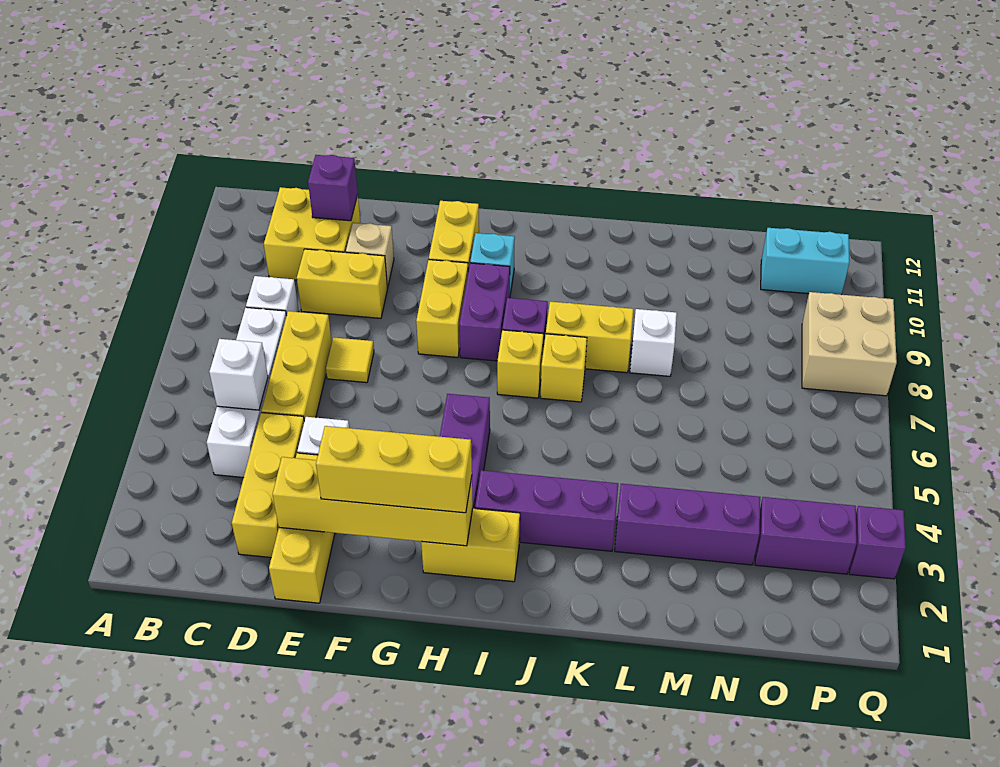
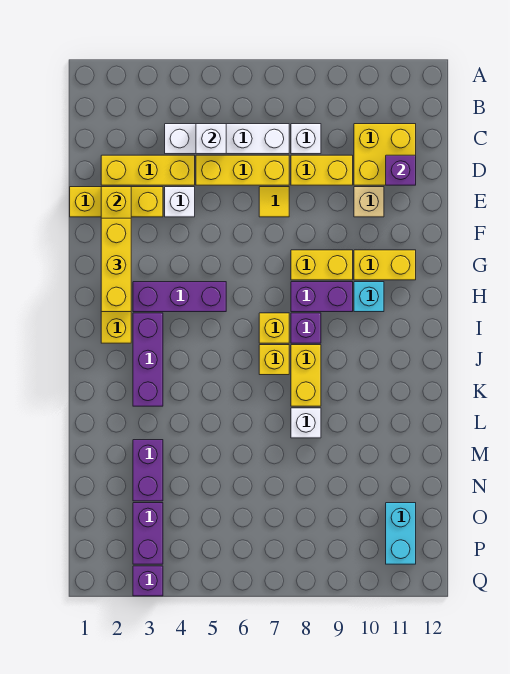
yellow 1x2 brick [297,249,388,318] -> yellow 1x2 brick turned to [291,155,353,185]
purple 1x3 brick [615,484,760,565] -> purple 1x2 brick [133,440,163,501]
tan 2x2 brick [802,292,897,396] -> none

